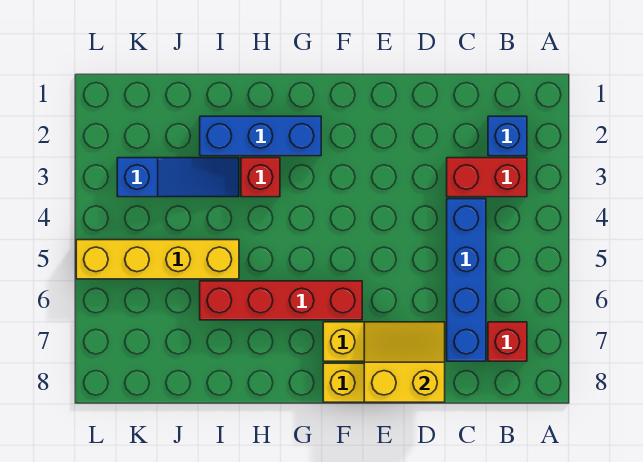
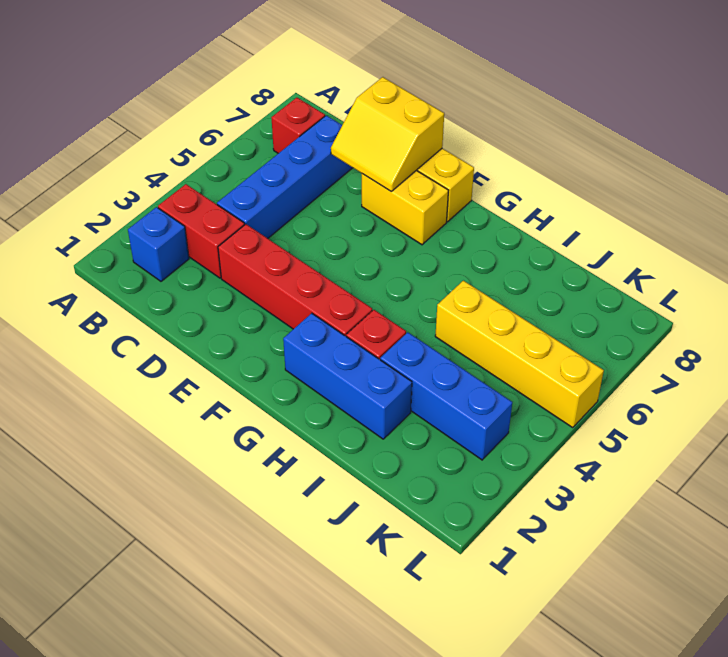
red 1x4 brick [200,281,362,320] -> red 1x4 brick moved to [218,224,372,336]
blue 1x3 slope [117,158,239,197] -> blue 1x3 brick [380,332,512,460]

